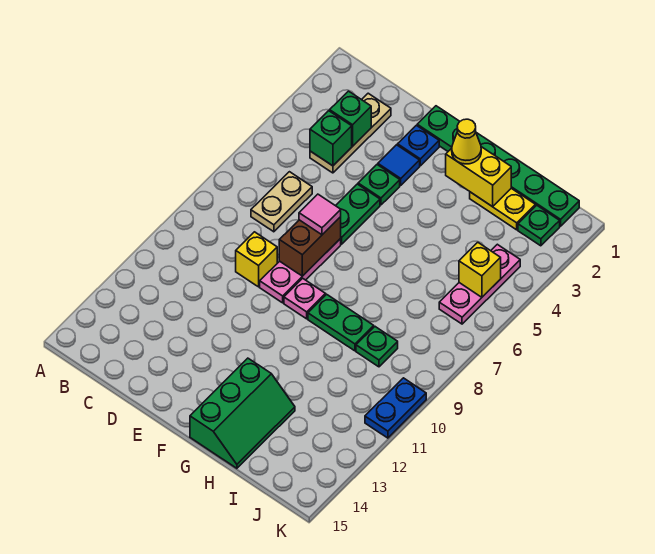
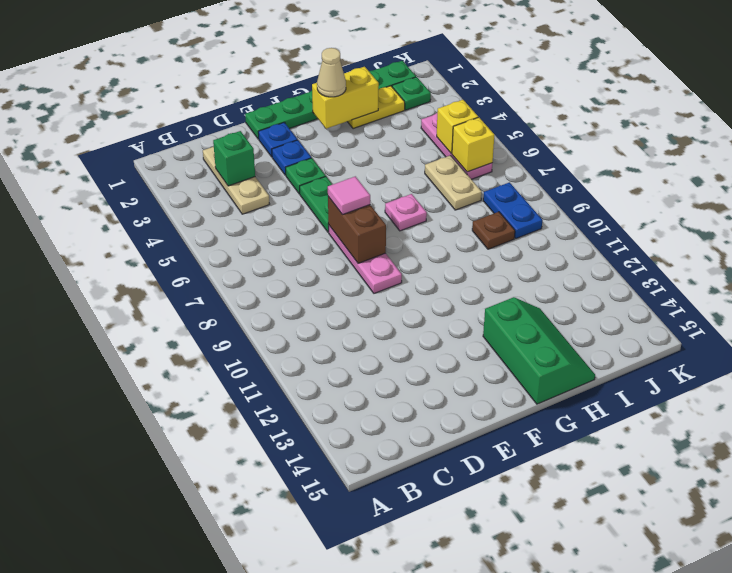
green 1x1 brick [310,111,352,166] -> none
tan 1x2 plate [251,172,312,232] -> tan 1x2 plate moved to [425,155,482,210]
yellow 1x1 brick [236,232,277,287] -> yellow 1x1 brick moved to [452,117,494,172]
blue 1x1 tile [378,145,420,185] -> blue 1x1 plate [272,140,311,175]
pink 1x1 plate [284,278,326,319] -> pink 1x1 plate moved to [385,194,427,231]
yellow 1x1 cone [452,119,481,164] -> tan 1x1 cone [317,48,346,97]
green 1x2 plate [308,294,374,351] -> none
green 1x1 plate [356,327,398,367] -> brown 1x1 plate [472,212,515,249]
blue 1x2 plate [365,378,426,438] -> blue 1x2 plate moved to [483,182,542,238]

